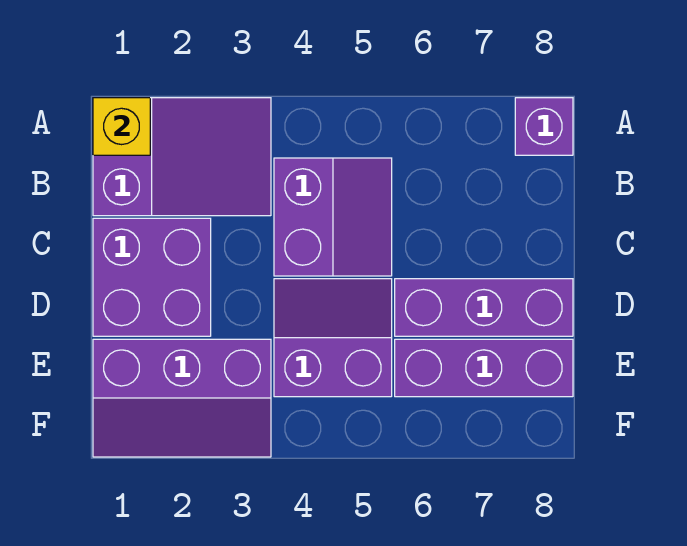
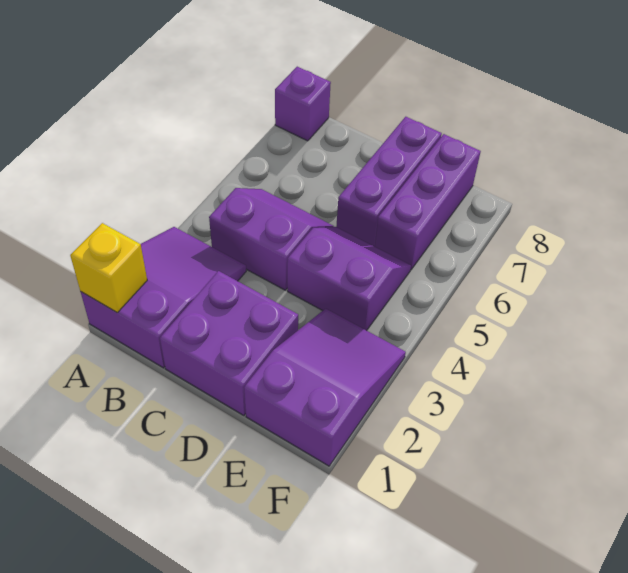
purple 2x2 slope [274,279,392,397] -> purple 2x2 slope turned to [287,227,411,331]
purple 2x3 slope [93,339,271,457] -> purple 2x3 slope turned to [244,309,406,466]

